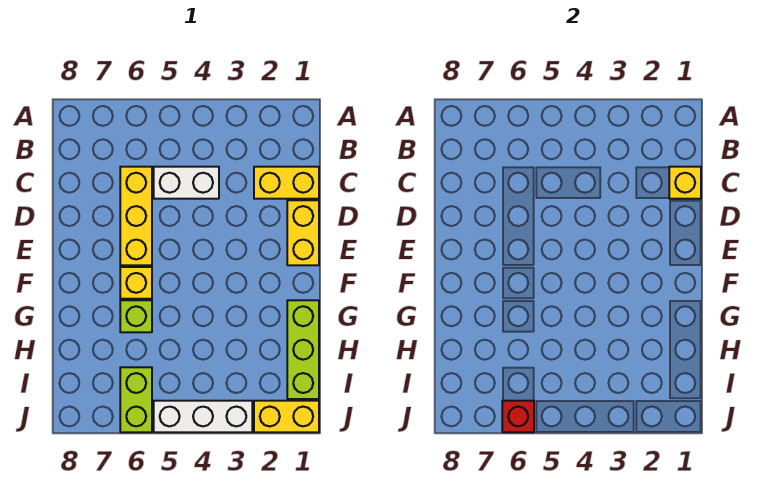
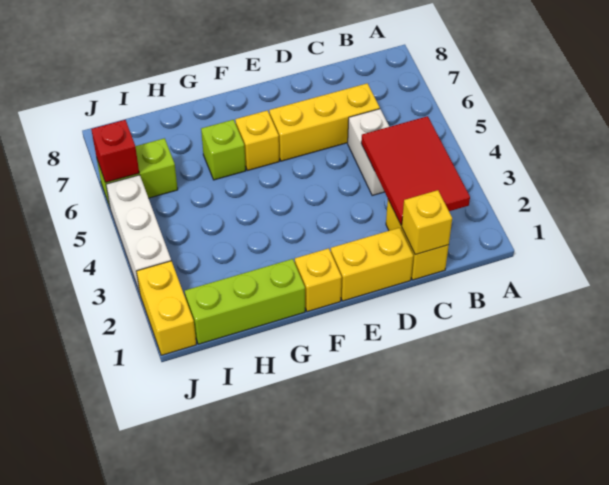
none -> red 2x3 tile [361,116,470,225]
none -> yellow 1x1 brick [294,248,342,312]

